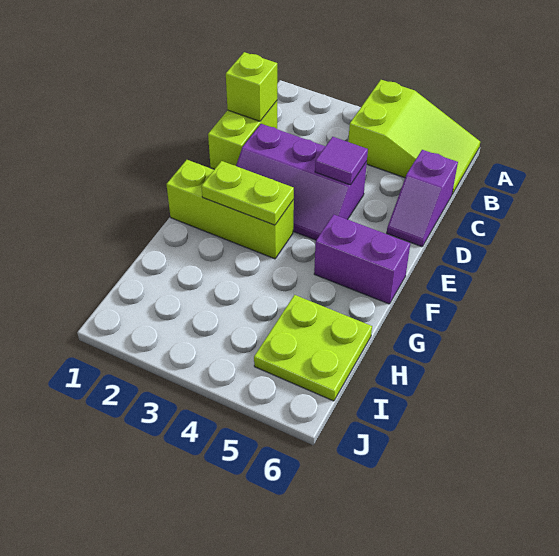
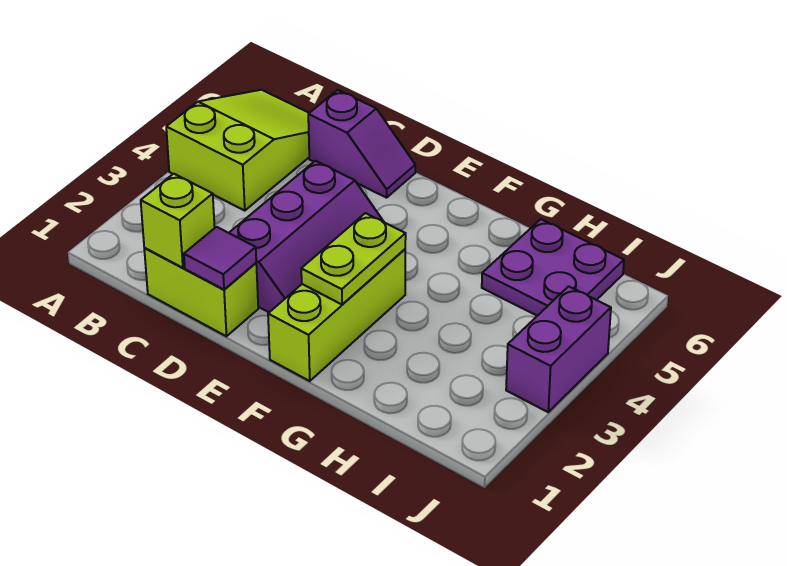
purple 1x1 tile [315,137,368,185] -> purple 1x1 tile moved to [184,227,256,289]
purple 1x2 brick [314,214,410,304] -> purple 1x2 brick moved to [506,286,611,412]
lime 2x2 plate [254,295,372,401] -> purple 2x2 plate [482,219,624,316]

